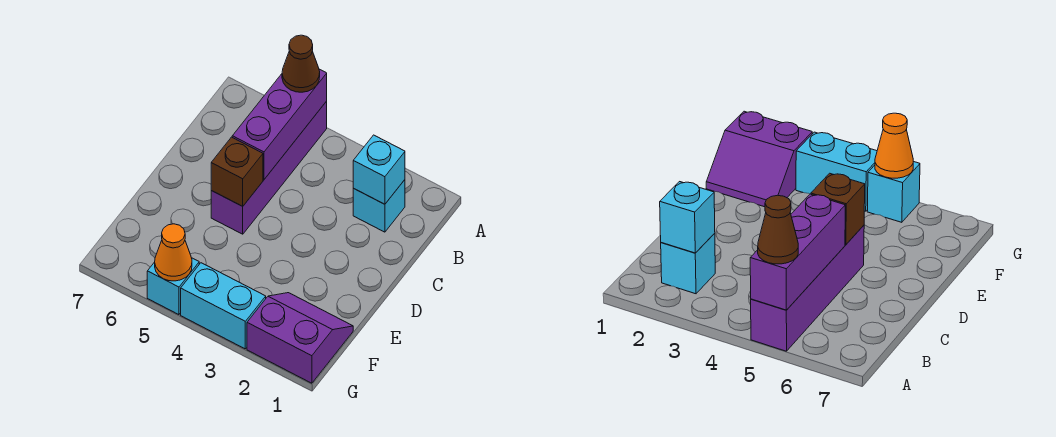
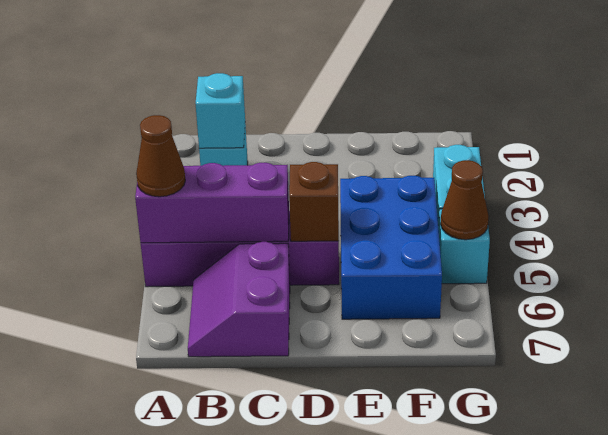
none -> blue 2x3 brick [340,176,442,319]
purple 2x2 slope [247,293,353,383] -> purple 2x2 slope moved to [188,242,290,357]
orange 1x1 cone [155,224,192,281] -> brown 1x1 cone [441,160,488,240]

